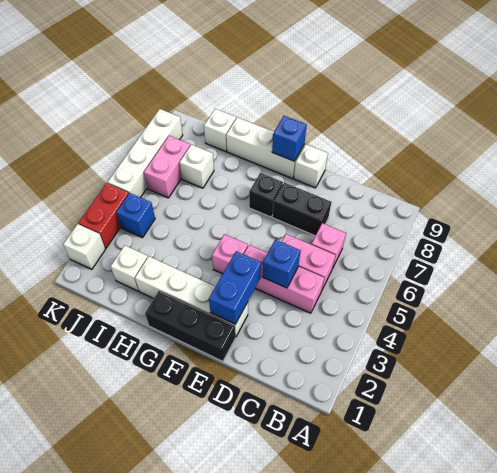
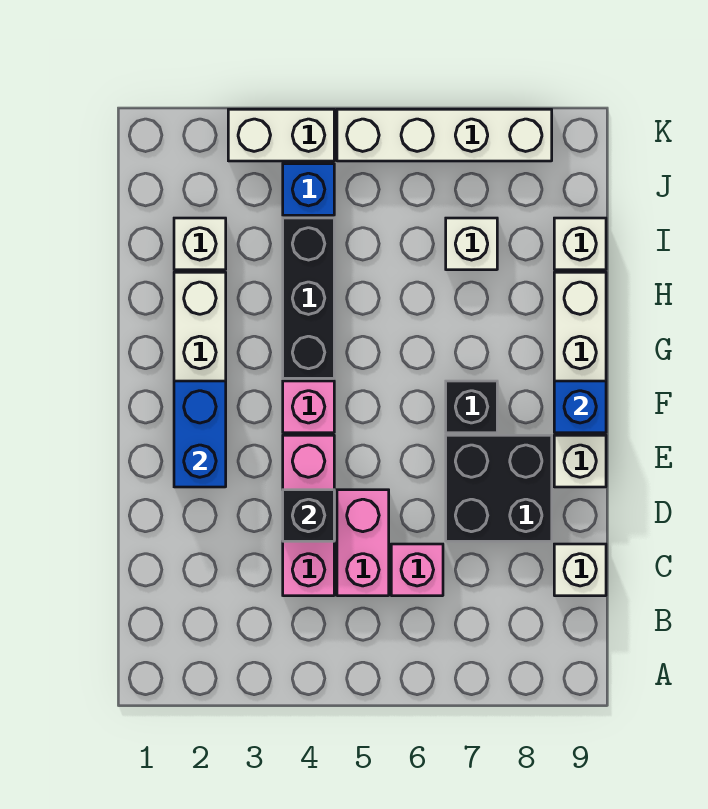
blue 1x1 brick [263,240,301,288] -> black 1x1 brick [283,490,334,541]
black 1x2 brick [272,182,331,236] -> black 2x2 brick [446,435,552,541]
black 1x3 brick [145,291,235,361] -> black 1x3 brick moved to [283,218,334,378]
blue 1x2 brick [209,251,261,324] -> blue 1x2 brick turned to [174,381,226,487]
pink 1x2 brick [144,136,190,198] -> none
white 1x1 brick [63,224,106,269] -> white 1x1 brick moved to [554,544,606,596]
red 1x2 brick [79,183,129,248] -> white 1x2 brick [228,109,334,161]

